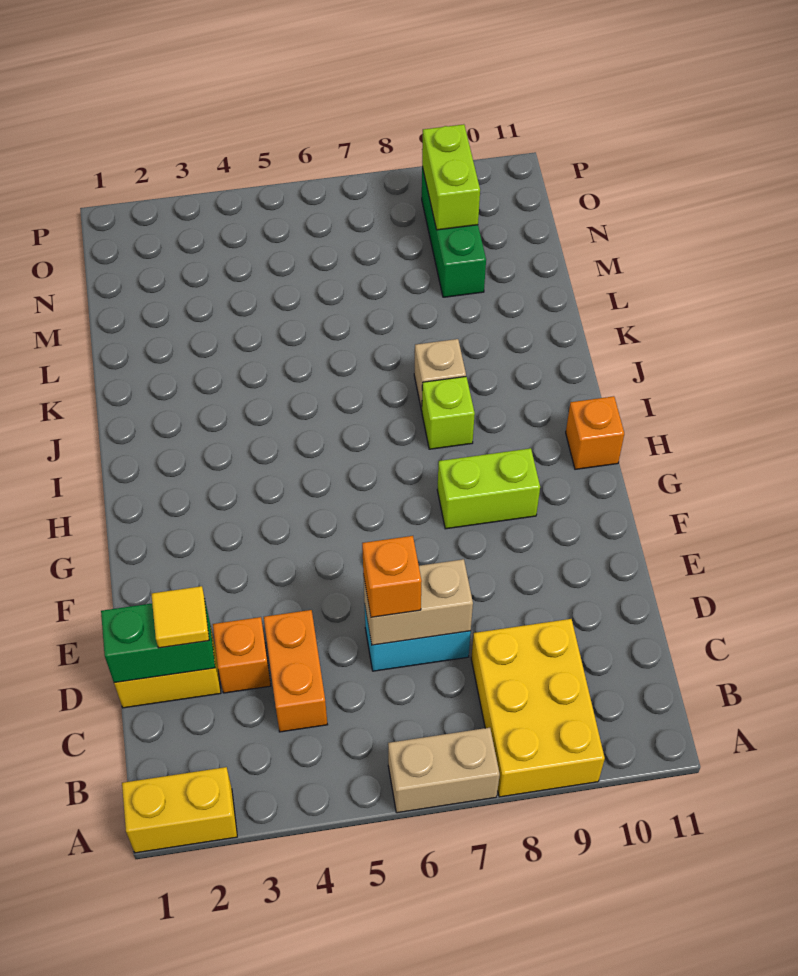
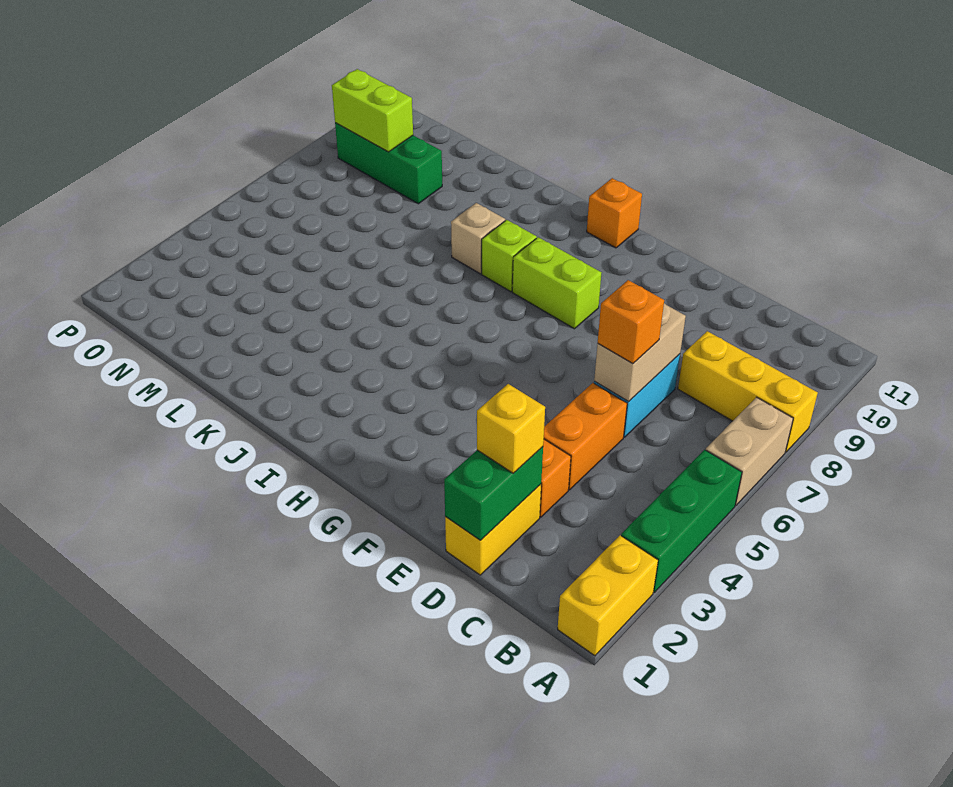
none -> green 1x3 brick [621,450,742,592]
yellow 2x3 brick [471,619,605,797] -> yellow 1x3 brick [678,331,818,452]
orange 1x2 brick [264,610,328,732] -> orange 1x2 brick turned to [544,383,627,490]
yellow 1x1 tile [151,586,209,648] -> yellow 1x1 brick [477,384,545,473]
lime 1x2 brick [437,448,540,529] -> lime 1x2 brick turned to [512,237,601,329]

